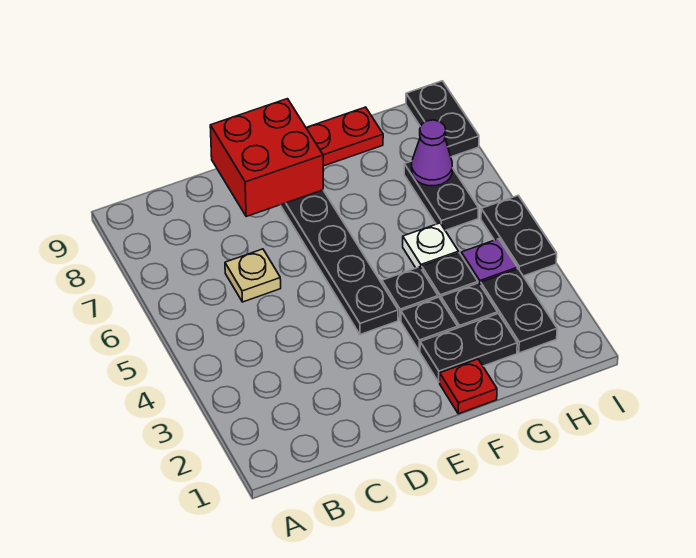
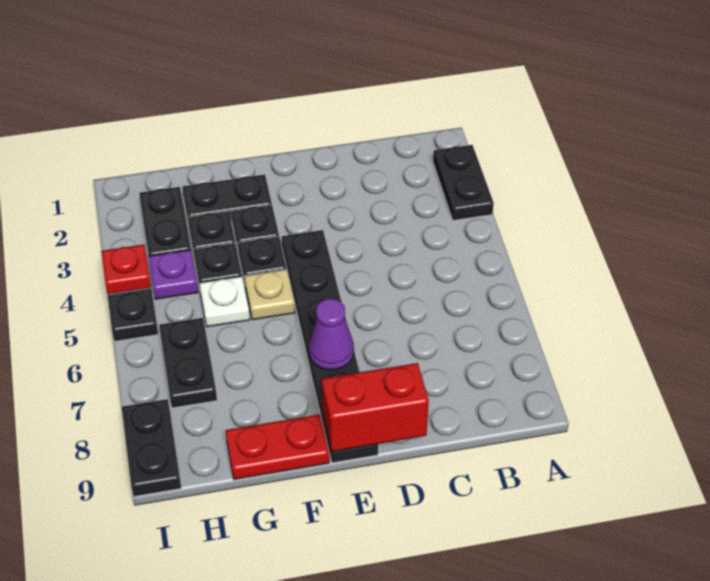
none -> black 1x2 plate [433,145,494,220]
tan 1x1 plate [225,249,281,302] -> tan 1x1 plate moved to [244,269,295,320]
red 2x2 brick [210,99,323,217] -> red 1x2 brick [322,363,429,452]
red 1x1 plate [440,359,497,414] -> red 1x1 plate moved to [101,244,151,294]
purple 1x1 cone [412,120,452,186] -> purple 1x1 cone moved to [309,299,354,370]

